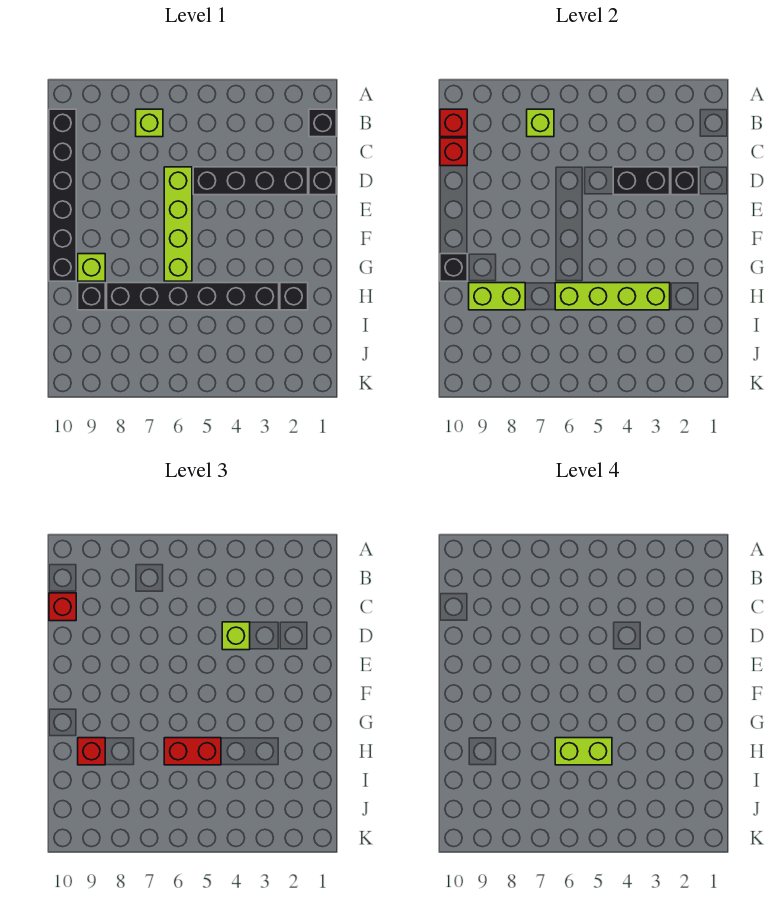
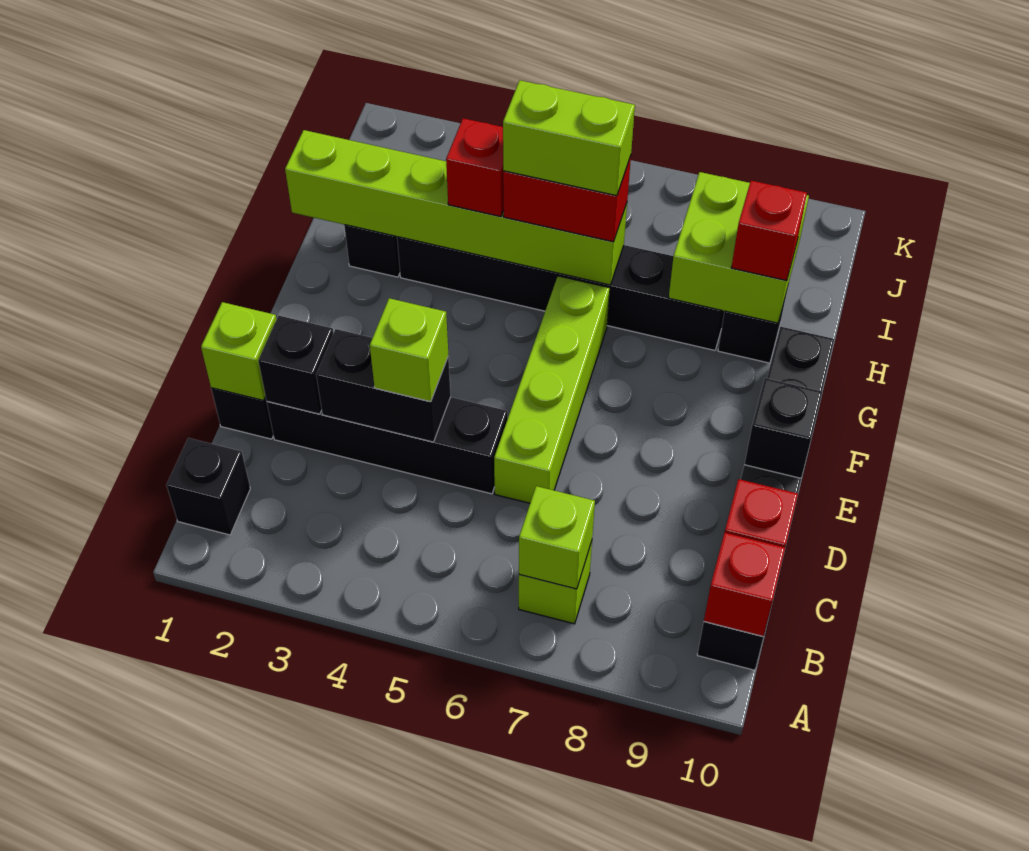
red 1x1 brick [49,593,76,621] -> red 1x1 brick moved to [446,118,504,217]
lime 1x1 brick [78,254,105,281] -> lime 1x1 brick moved to [201,302,277,401]
black 1x1 brick [440,254,467,281] -> black 1x1 brick moved to [744,378,822,478]
lime 1x4 brick [555,283,670,310] -> lime 1x6 brick [285,130,627,285]
lime 1x2 brick [469,283,525,310] -> lime 2x2 brick [669,172,809,323]

